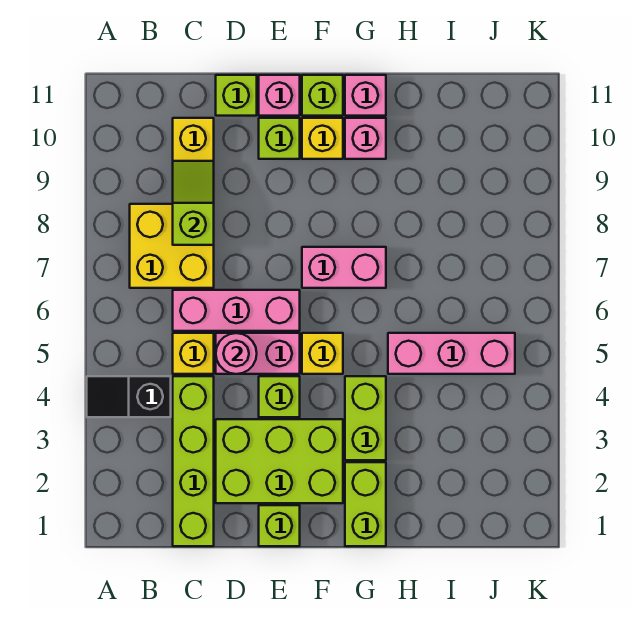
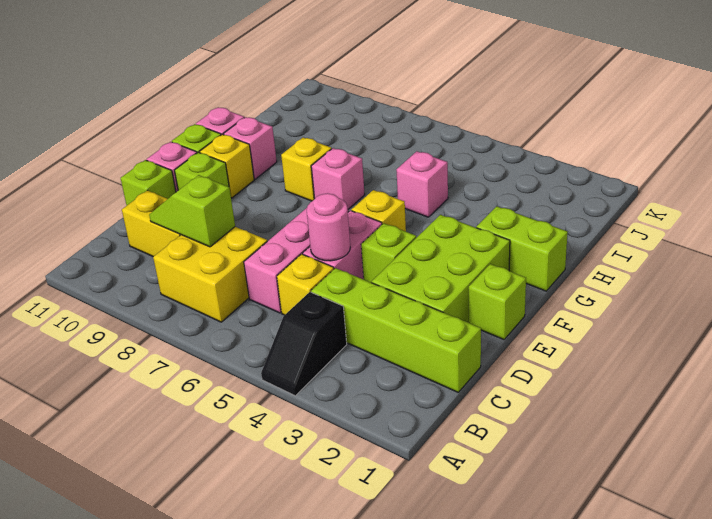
pink 1x2 brick [302,247,386,288] -> pink 1x1 brick [311,148,365,209]
lime 1x2 brick [345,376,386,460] -> none
none -> yellow 1x1 brick [281,138,331,201]
pink 1x3 brick [388,333,515,374] -> pink 1x1 brick [396,151,448,217]

